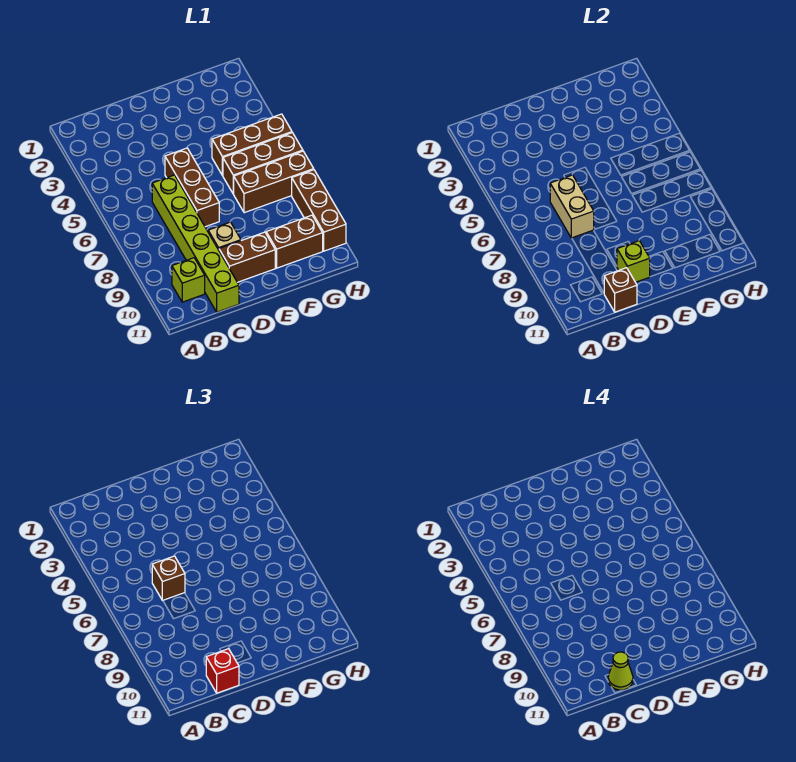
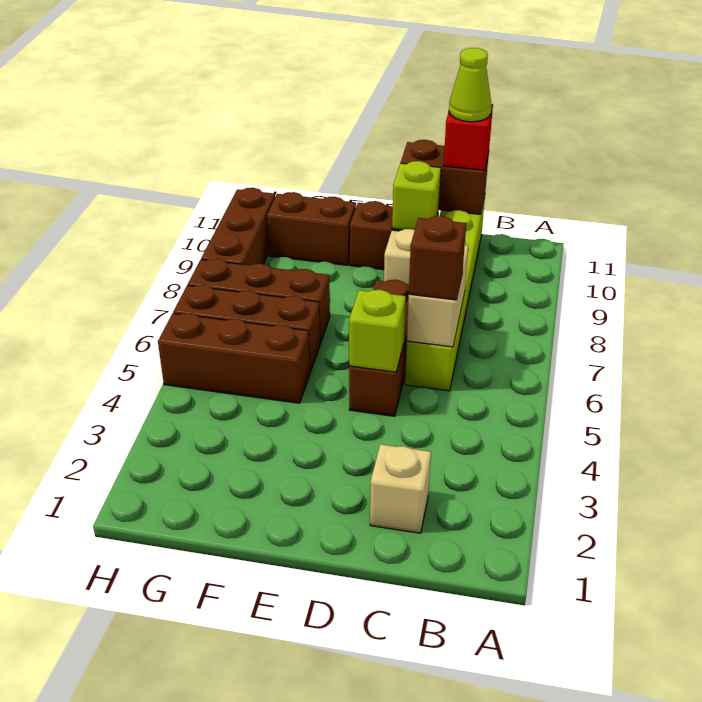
lime 1x1 brick [172,258,205,302] -> lime 1x1 brick moved to [349,289,406,372]
none -> tan 1x1 brick [370,444,431,533]
brown 1x1 brick [604,268,637,312] -> brown 1x2 brick [401,140,489,214]

